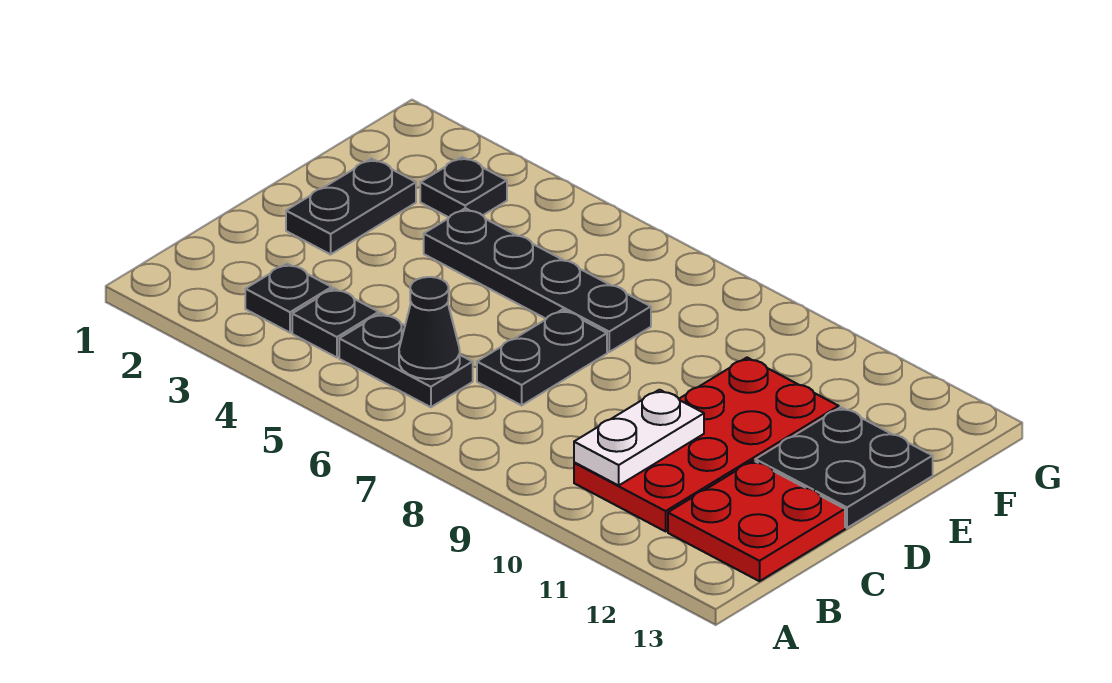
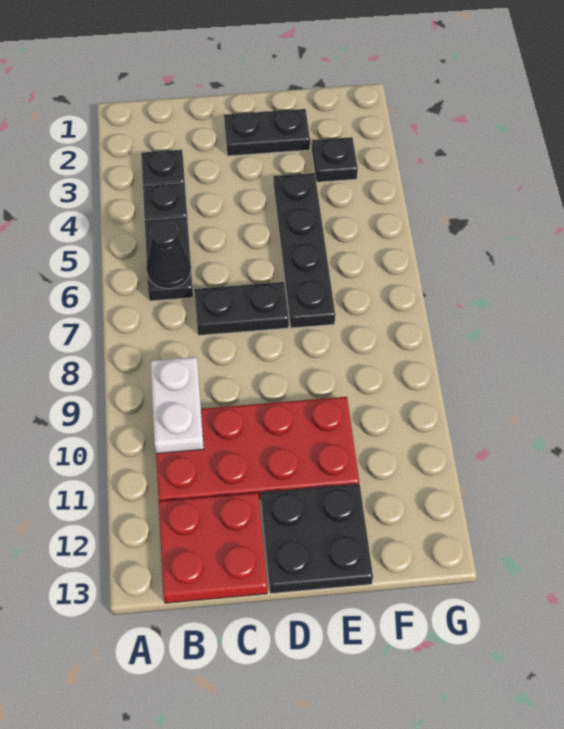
white 1x2 plate [574,390,704,485] -> white 1x2 plate turned to [150,357,204,454]

